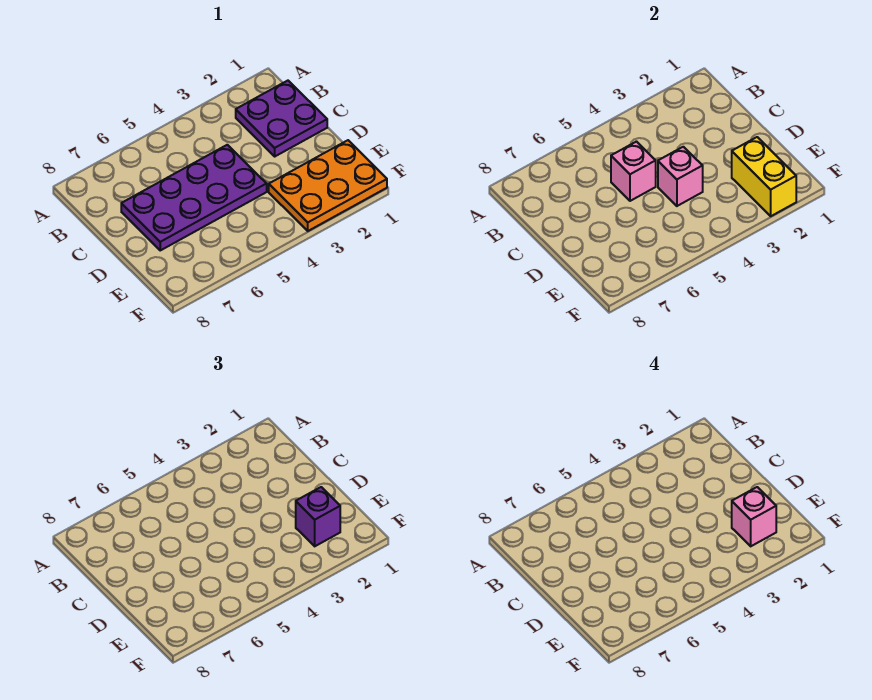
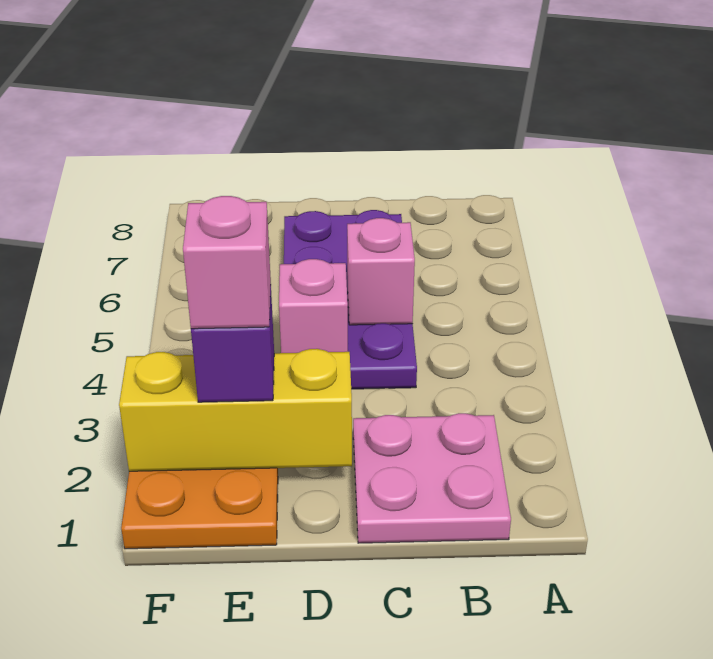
purple 2x2 plate [236,81,327,156] -> pink 2x2 plate [353,413,511,543]
yellow 1x2 brick [732,137,796,216] -> yellow 1x3 brick [119,349,352,471]

